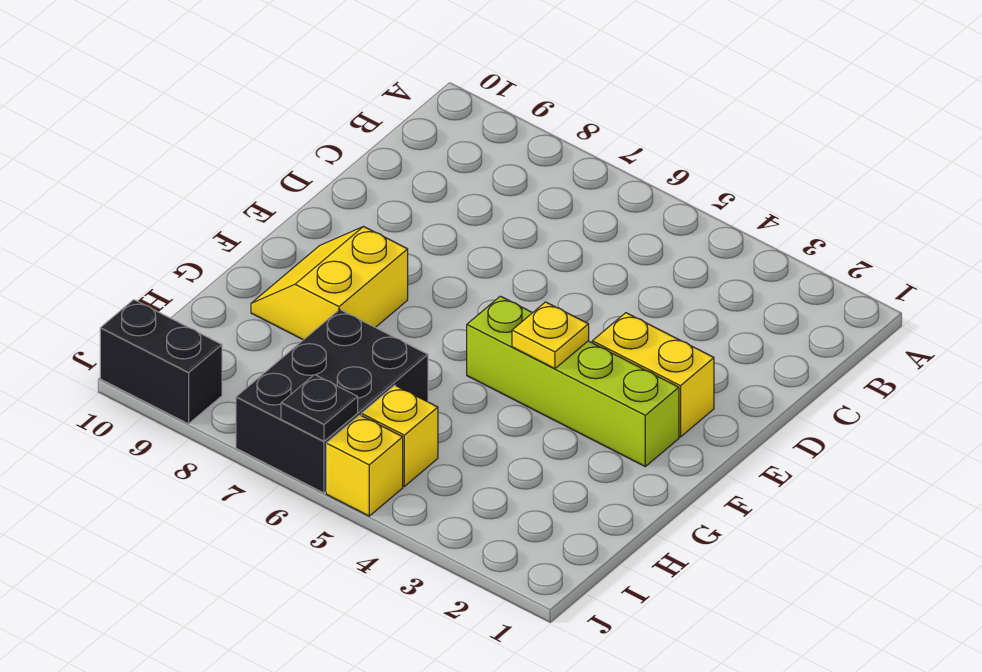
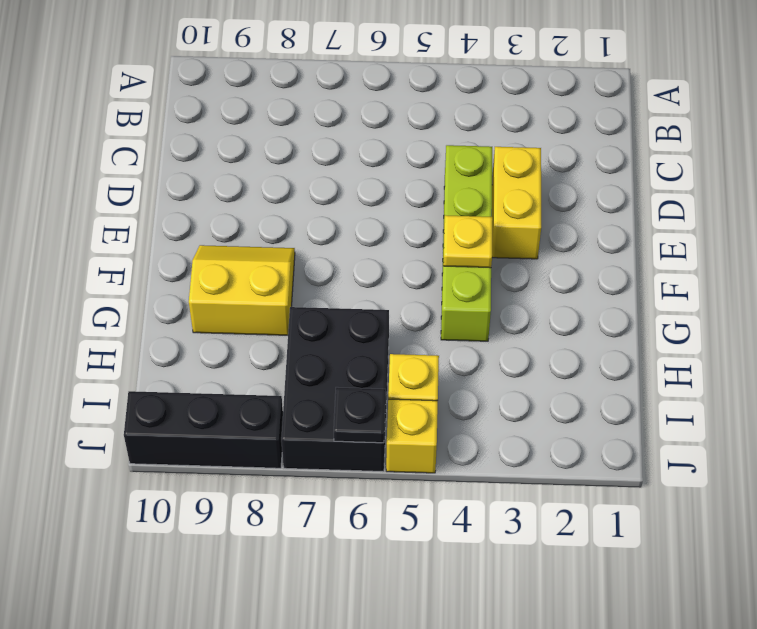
yellow 1x2 brick [592,313,714,437] -> yellow 1x2 brick turned to [492,147,541,259]
lime 1x4 brick [467,296,679,466] -> lime 1x4 brick turned to [441,145,492,341]
yellow 2x2 slope [251,226,408,340] -> yellow 2x2 slope turned to [189,245,295,335]
black 1x2 brick [100,300,222,424] -> black 1x3 brick [124,391,283,468]

